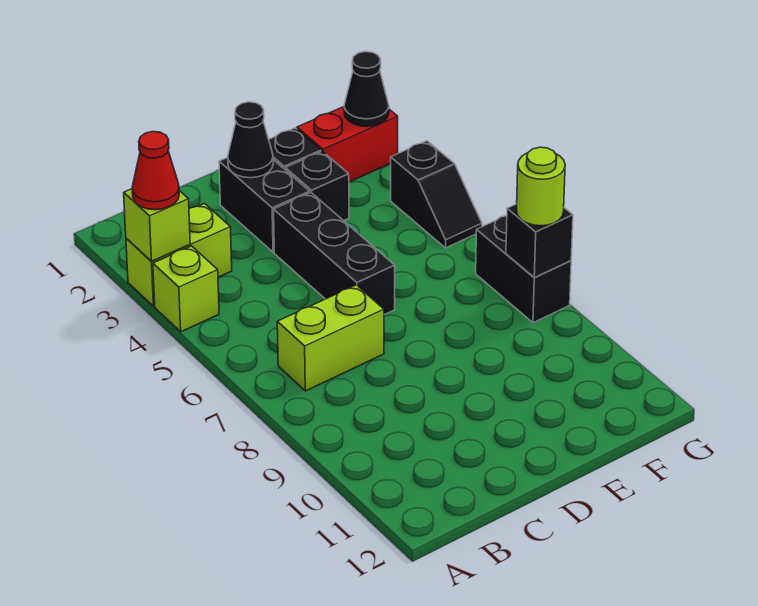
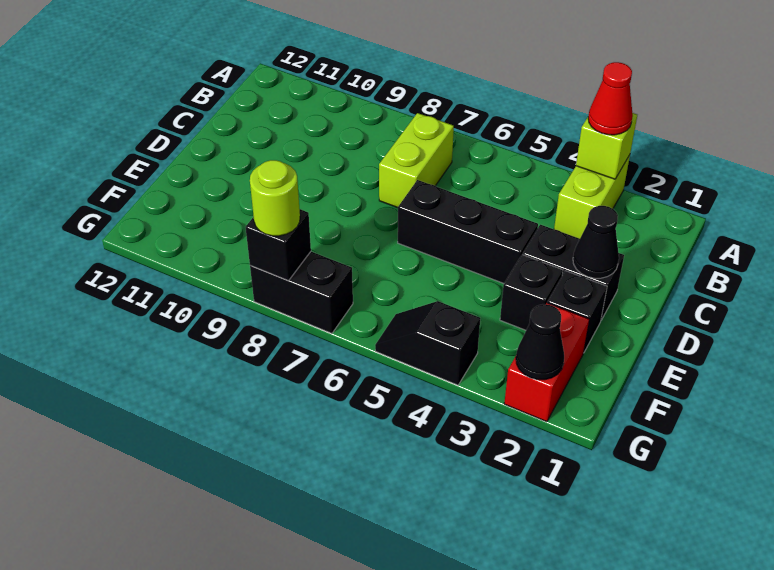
lime 1x1 brick [153,246,219,332] -> none

